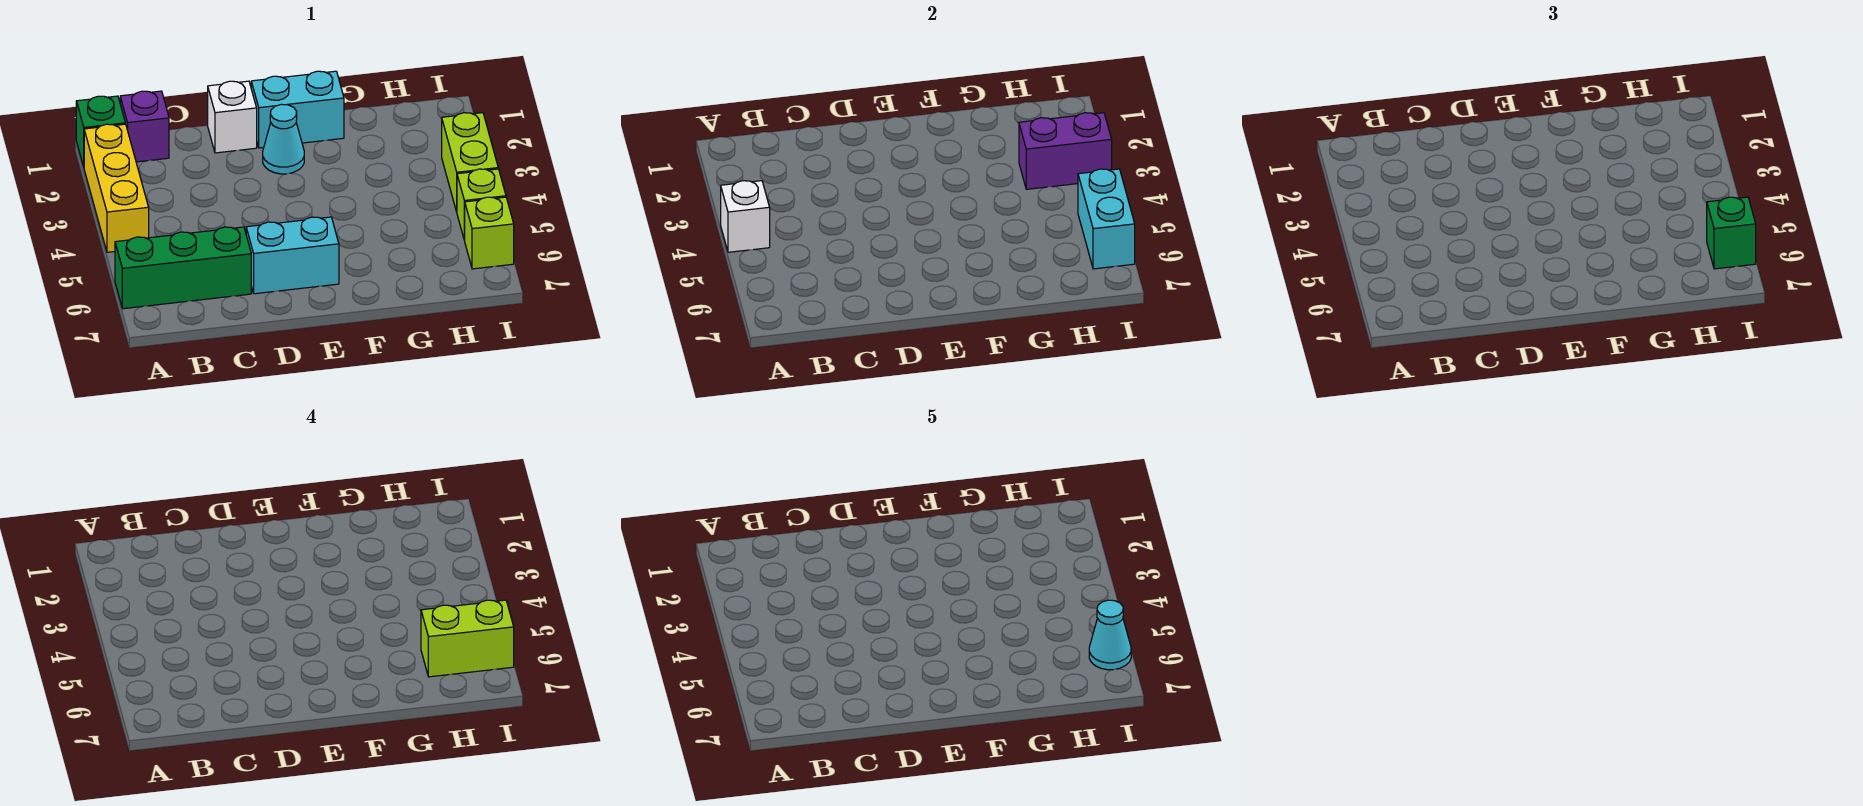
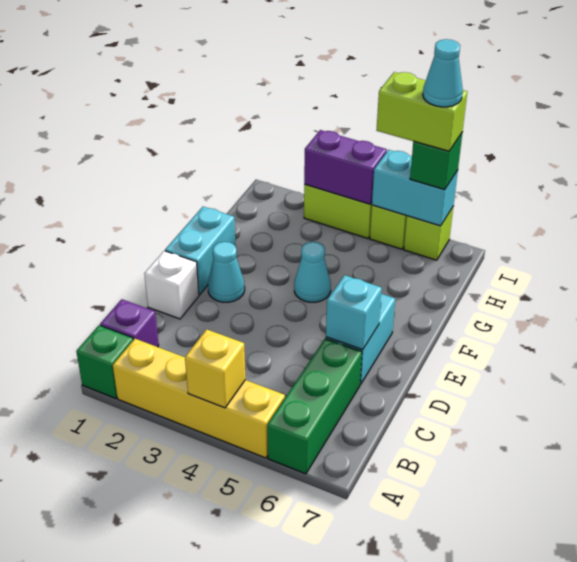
yellow 1x3 brick [84,124,149,252] -> yellow 1x4 brick [113,339,285,458]
white 1x1 brick [721,181,770,252] -> yellow 1x1 brick [185,329,246,408]
none -> cyan 1x1 brick [326,275,382,350]
none -> cyan 1x1 cone [294,242,331,302]
purple 1x2 brick [1019,113,1112,189] -> purple 1x2 brick turned to [304,130,387,204]
lime 1x2 brick [421,600,514,677] -> lime 1x2 brick turned to [376,72,467,151]

